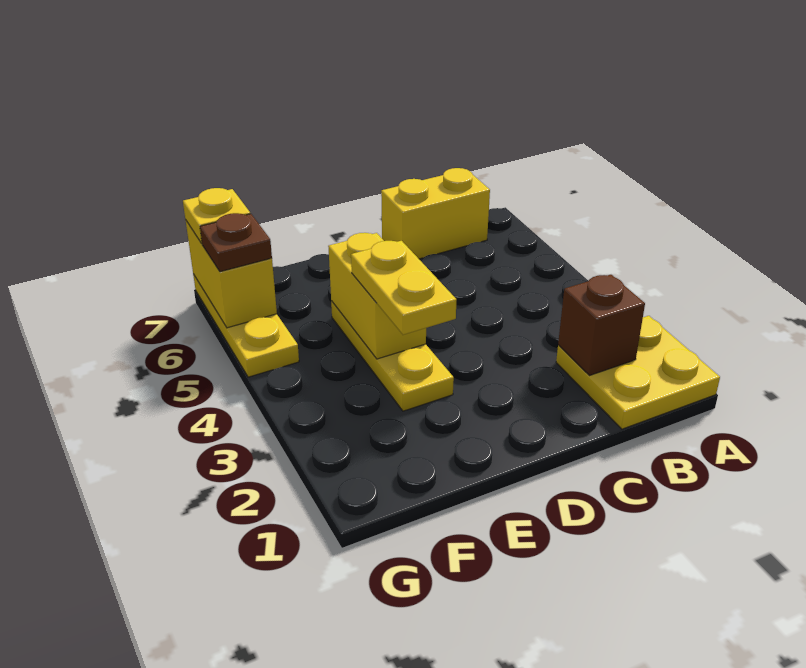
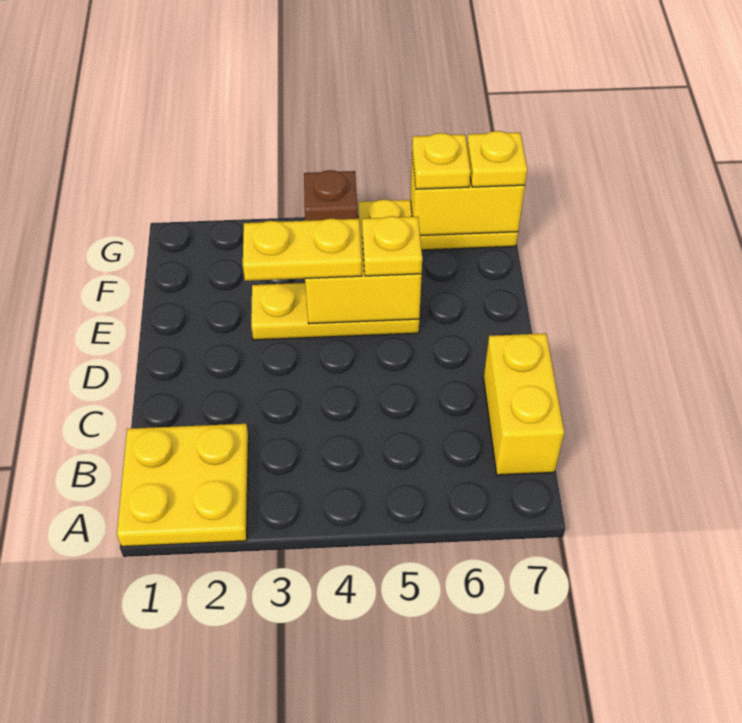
brown 1x1 brick [558,275,645,376] -> brown 1x1 brick moved to [304,170,357,221]
none -> yellow 1x1 plate [362,216,422,276]
brown 1x1 plate [200,213,272,272] -> yellow 1x1 plate [412,133,471,189]

